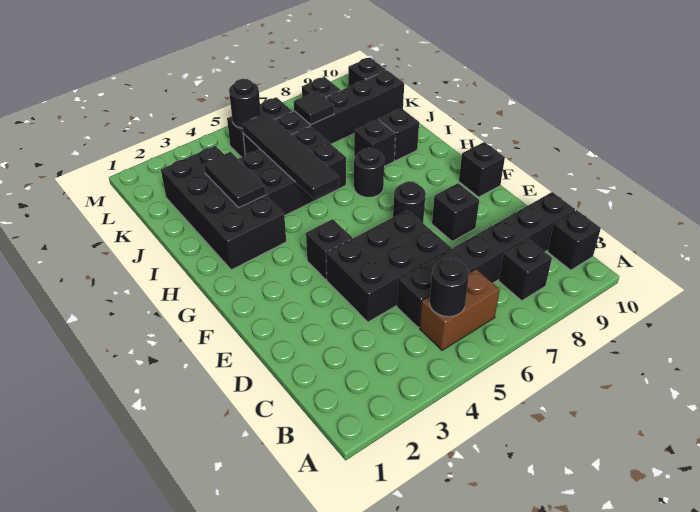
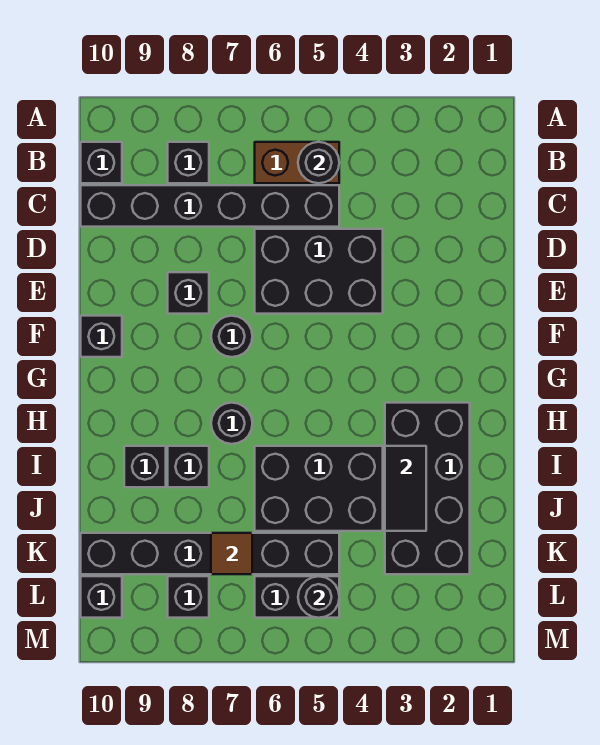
black 1x1 brick [306,219,353,280] -> none
black 1x4 tile [242,113,339,199] -> none
black 1x1 tile [294,91,334,124] -> brown 1x1 tile [211,533,252,574]

